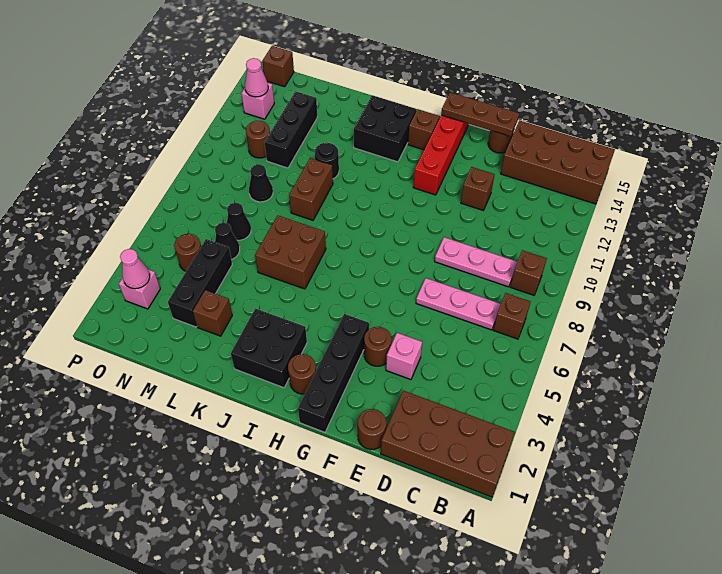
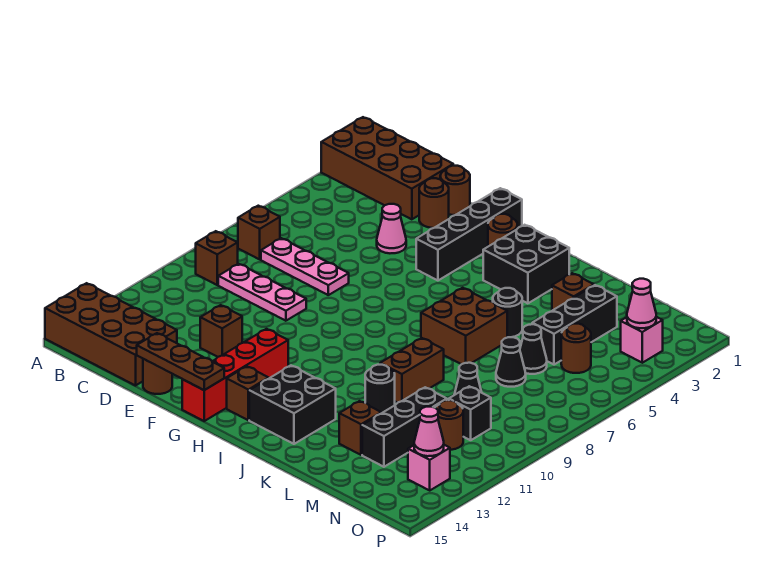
pink 1x1 brick [386,333,422,380] -> pink 1x1 cone [377,204,406,253]
brown 1x1 round brick [364,327,391,366] -> brown 1x1 round brick moved to [419,178,449,228]
none -> black 1x1 round brick [493,288,522,337]
none -> black 1x1 brick [449,386,491,440]
brown 1x1 brick [262,46,294,87] -> brown 1x1 brick moved to [339,401,381,455]

